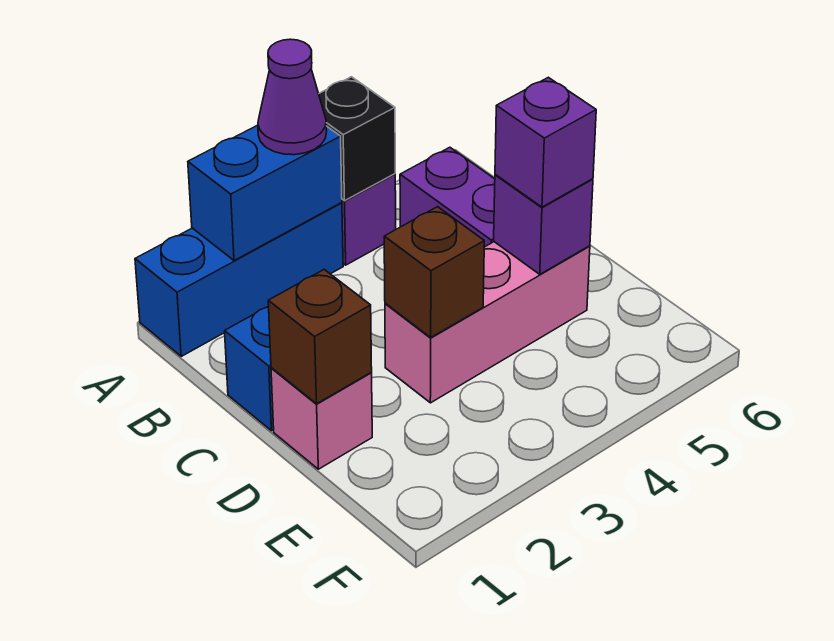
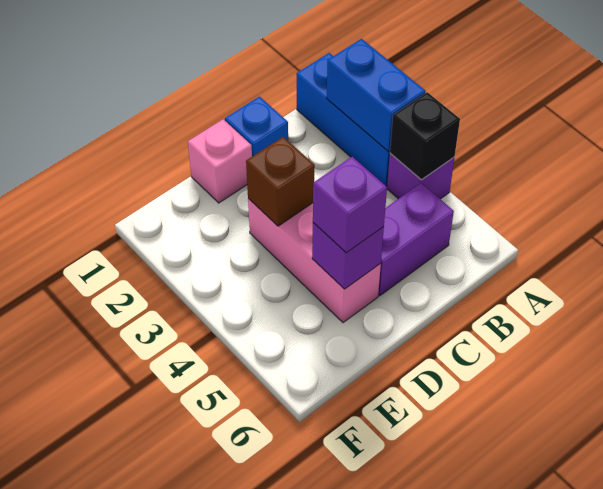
purple 1x1 cone [258,39,327,155] -> none
brown 1x1 brick [268,270,372,404] -> none

